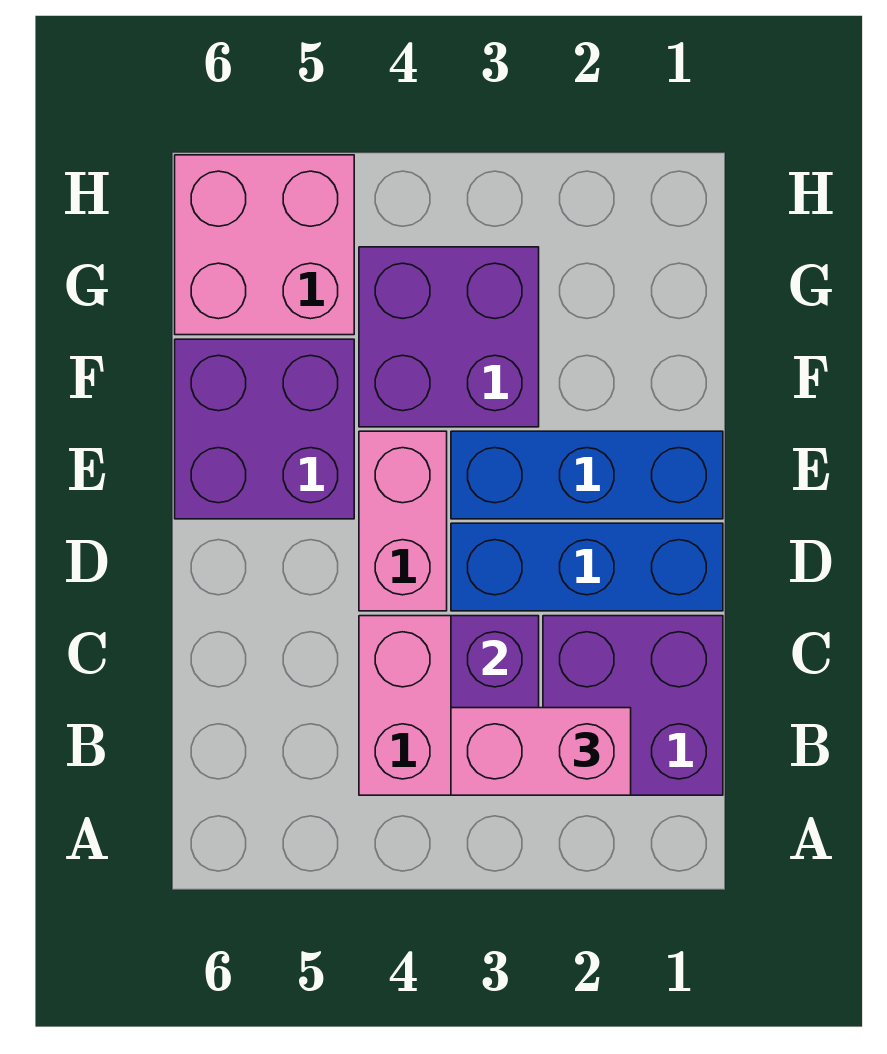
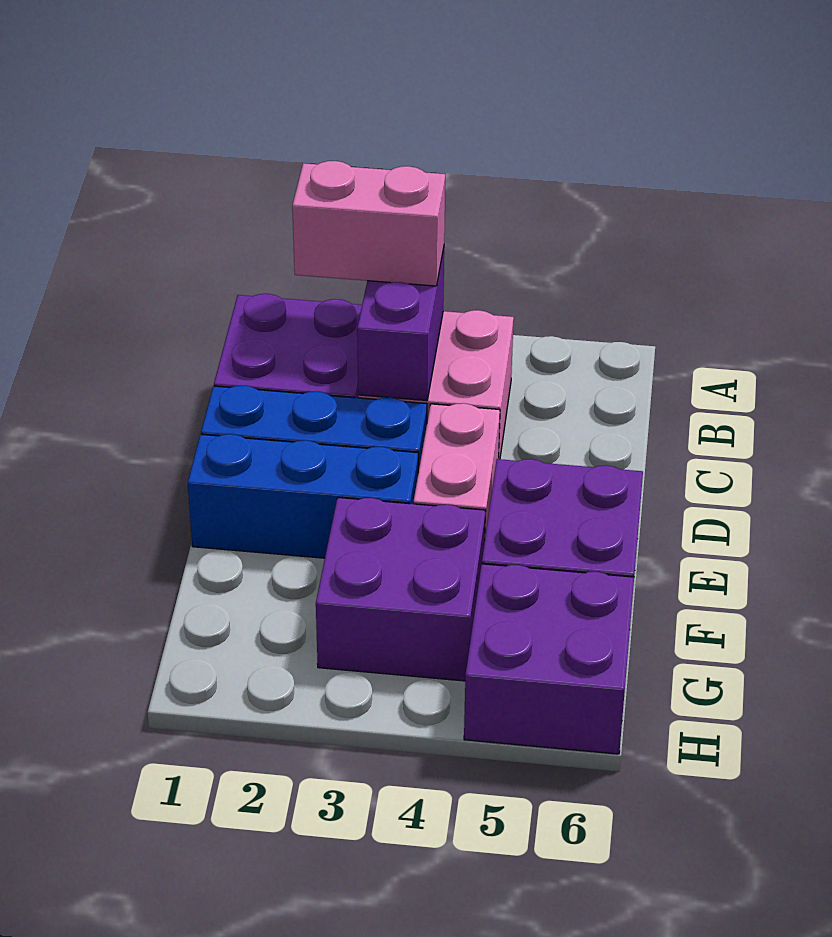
pink 2x2 brick [175,155,354,335] -> purple 2x2 brick [464,564,634,754]

